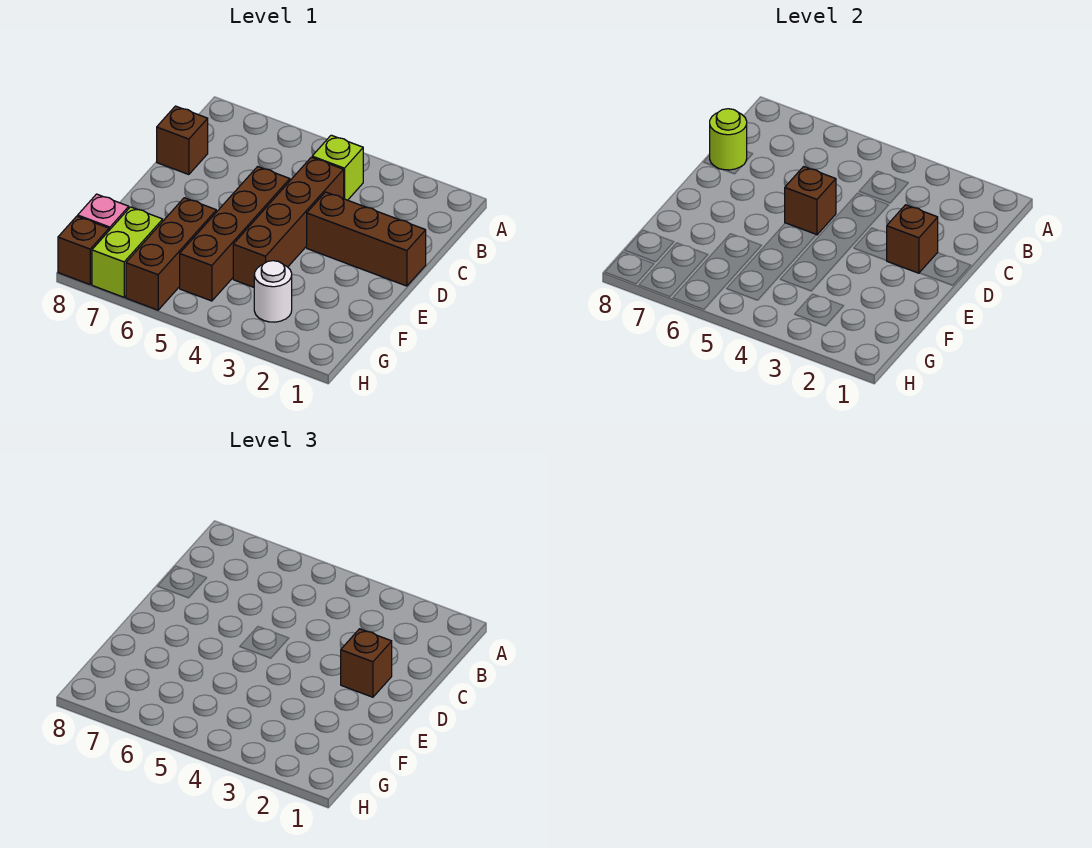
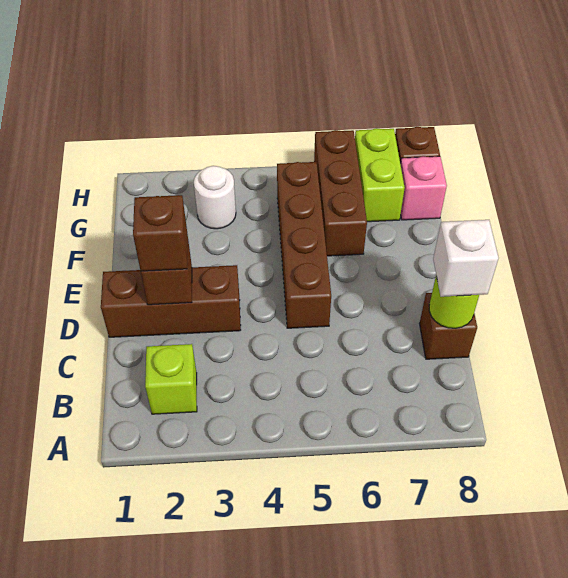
lime 1x1 brick [312,135,363,200] -> lime 1x1 brick moved to [145,344,197,414]
brown 1x4 brick [233,157,344,287] -> none
none -> white 1x1 brick [433,220,499,297]
brown 1x1 brick [785,167,836,235] -> none

